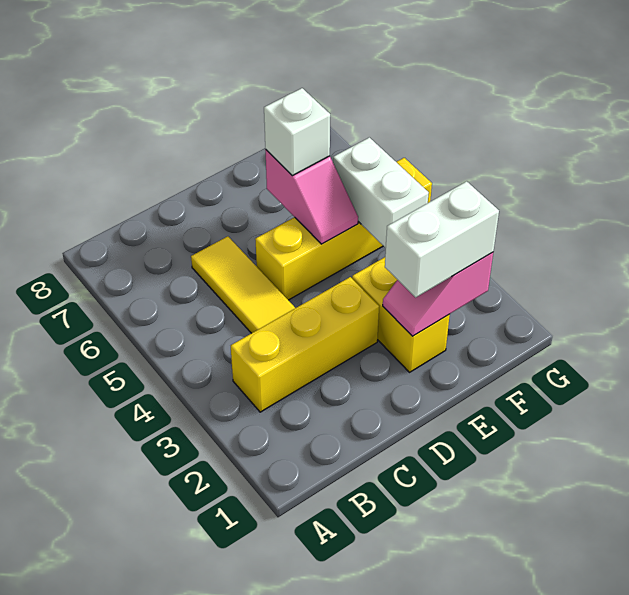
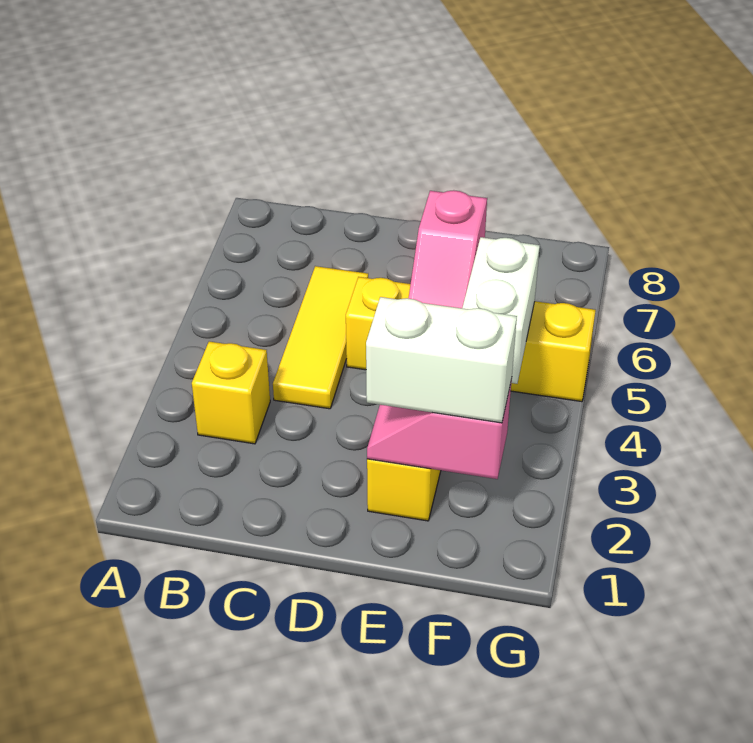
yellow 1x3 brick [231,277,379,412] -> yellow 1x1 brick [192,341,270,444]
white 1x1 brick [264,88,330,176] -> none

